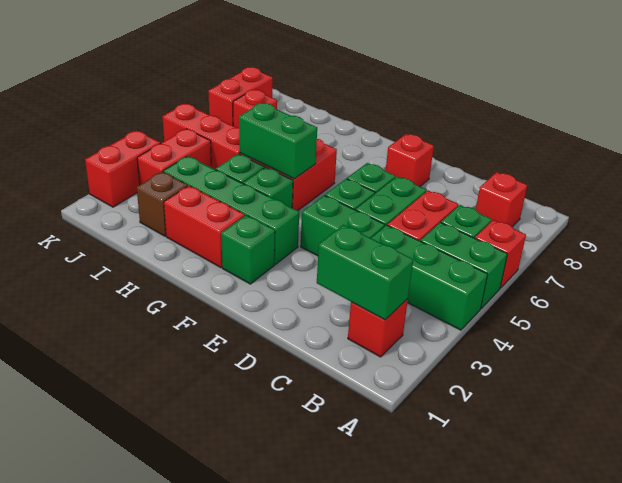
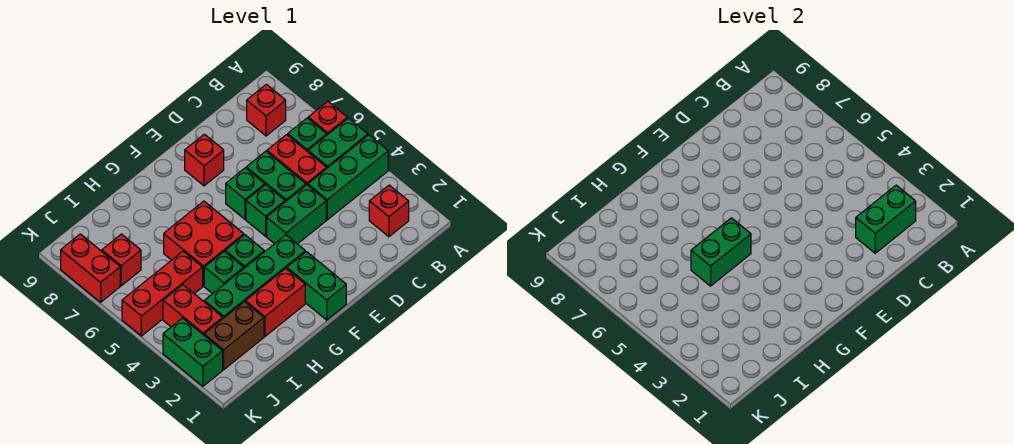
green 1x1 brick [221,215,275,284] -> green 1x2 brick [287,252,346,320]
brown 1x1 brick [137,172,188,236] -> brown 1x2 brick [204,302,264,370]
red 1x2 brick [85,131,160,207] -> green 1x2 brick [163,318,223,386]

